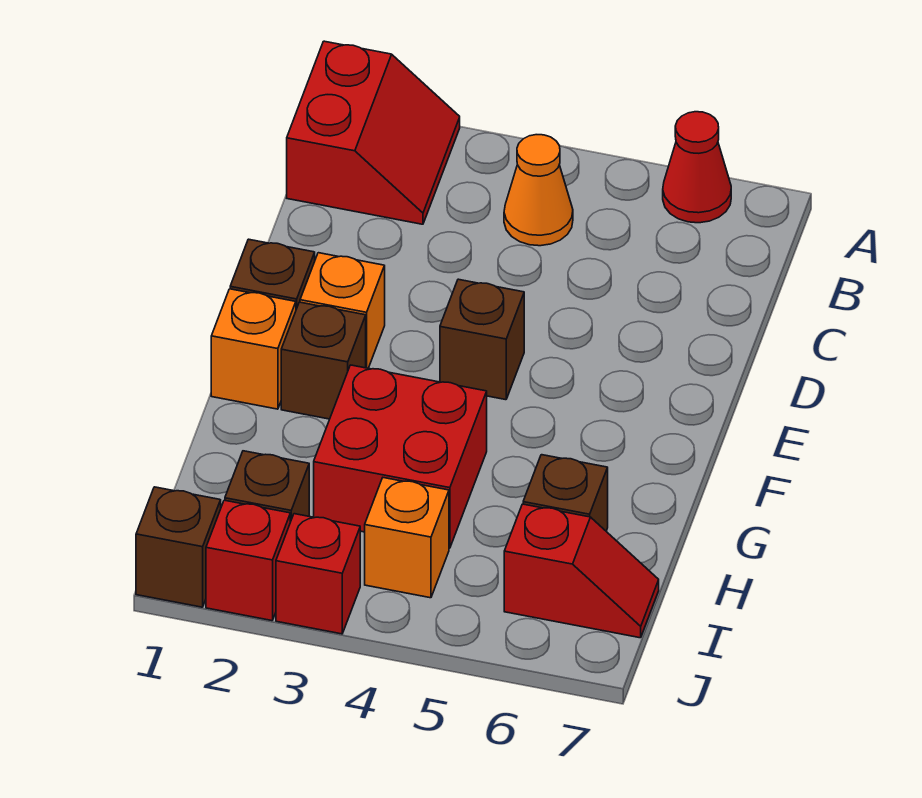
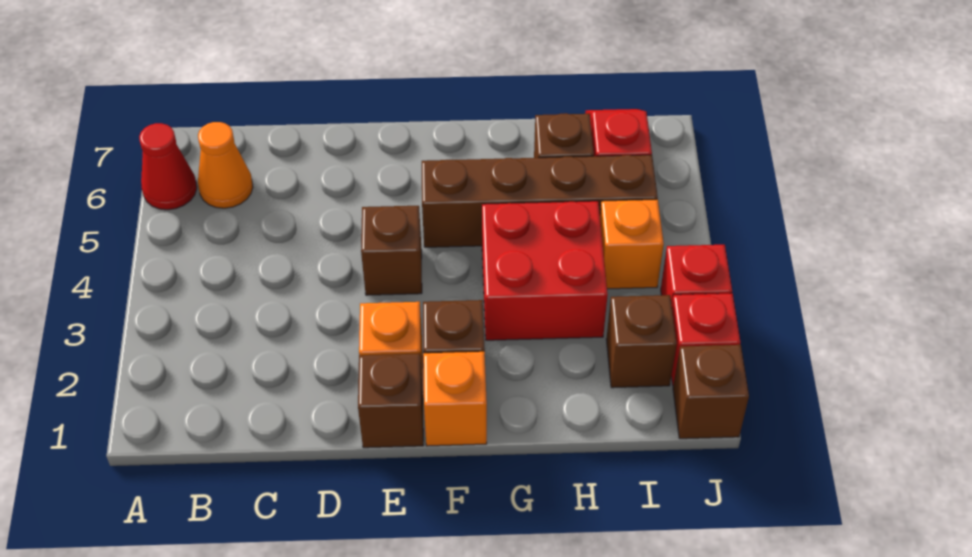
red 2x2 slope [287,41,460,224] -> none
orange 1x1 cone [504,135,573,246] -> orange 1x1 cone moved to [198,122,253,208]
none -> brown 1x4 brick [422,155,658,247]

